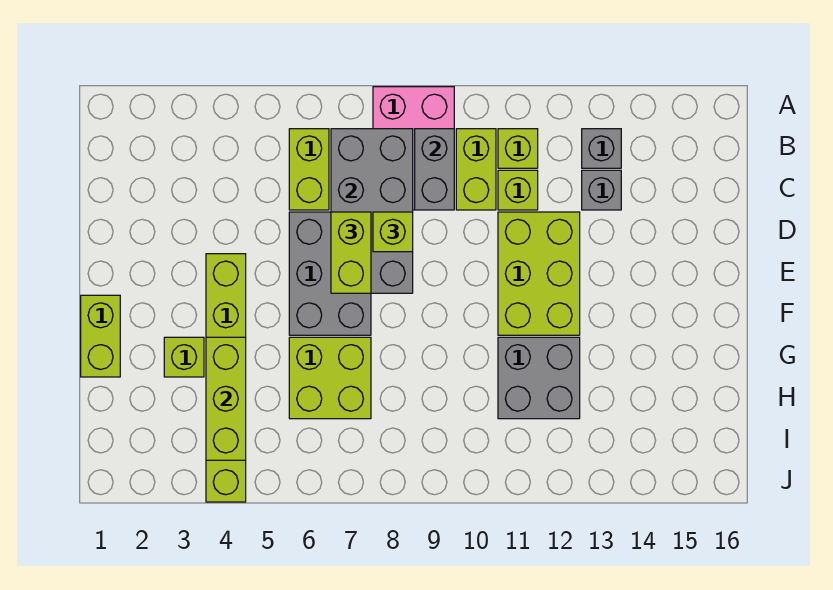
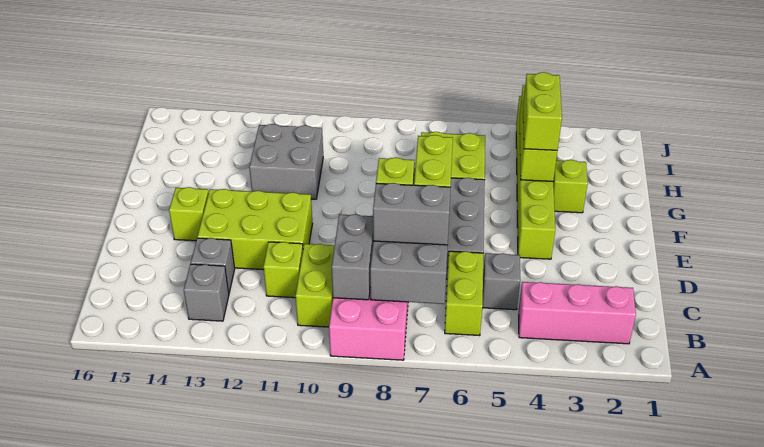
none -> pink 1x3 brick [519,282,636,344]
lime 1x1 brick [498,129,538,168] -> lime 1x1 brick moved to [169,187,209,241]
none -> grey 1x1 brick [482,253,520,310]
none -> grey 1x2 brick [373,183,451,245]
lime 2x3 brick [498,212,580,335] -> lime 2x3 brick turned to [197,189,313,270]
lime 1x2 brick [81,295,120,377] -> lime 1x2 brick moved to [523,72,562,150]

